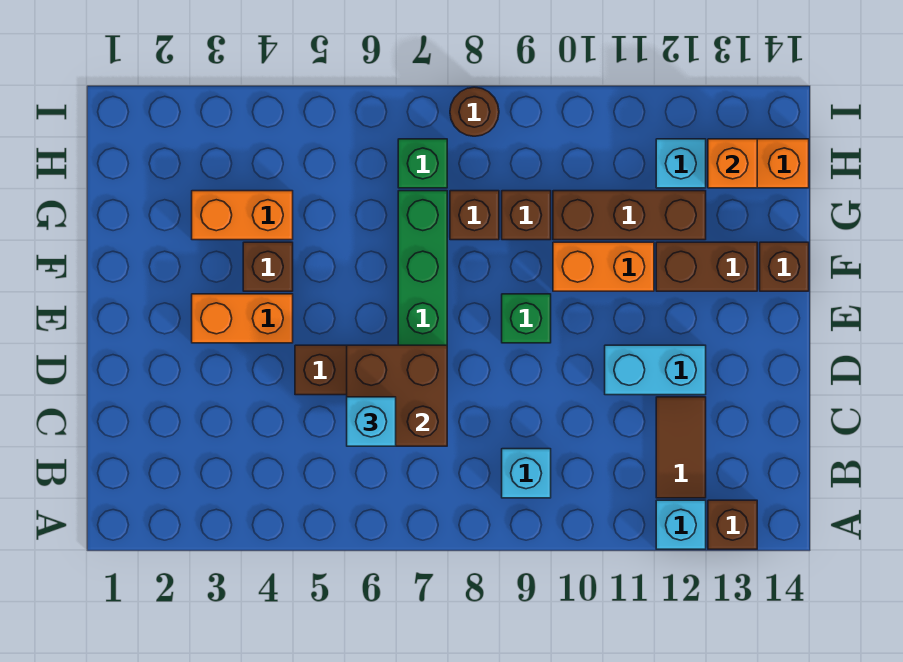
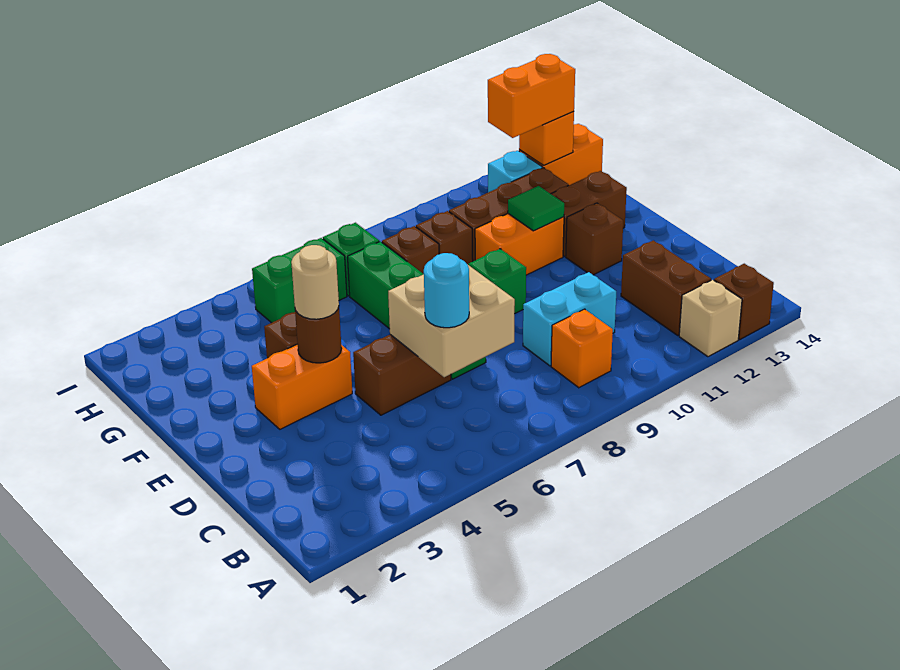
cyan 1x1 brick [656,500,706,549] -> tan 1x1 brick [679,280,742,357]
cyan 1x1 brick [502,449,551,498] -> orange 1x1 brick [551,309,613,388]
brown 1x2 tile [656,397,706,498] -> brown 1x2 brick [621,240,711,335]
brown 2x2 brick [347,345,447,446] -> tan 2x2 brick [388,264,515,377]
cyan 1x1 brick [347,397,396,446] -> cyan 1x1 round brick [424,253,469,328]
cyan 1x2 brick [605,345,706,395] -> cyan 1x2 brick moved to [523,272,616,366]
none -> tan 1x1 round brick [291,245,339,319]
none -> green 1x1 tile [508,186,564,231]
brown 1x1 brick [760,242,809,291] -> brown 1x1 brick moved to [566,203,623,275]
orange 1x2 brick [192,191,293,240] -> orange 1x2 brick moved to [488,54,575,138]
none -> green 1x2 brick [252,238,347,323]
brown 1x1 round brick [450,87,499,136] -> brown 1x1 round brick moved to [295,307,342,363]

